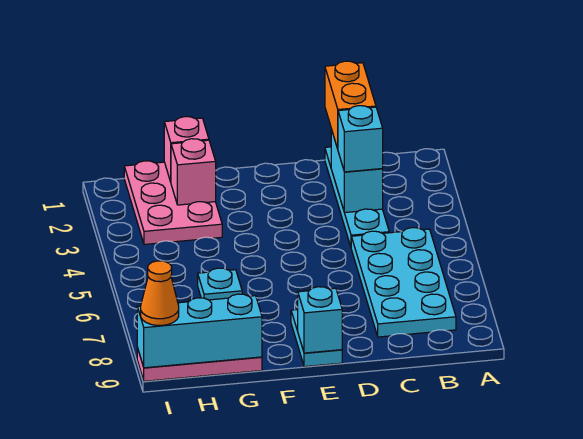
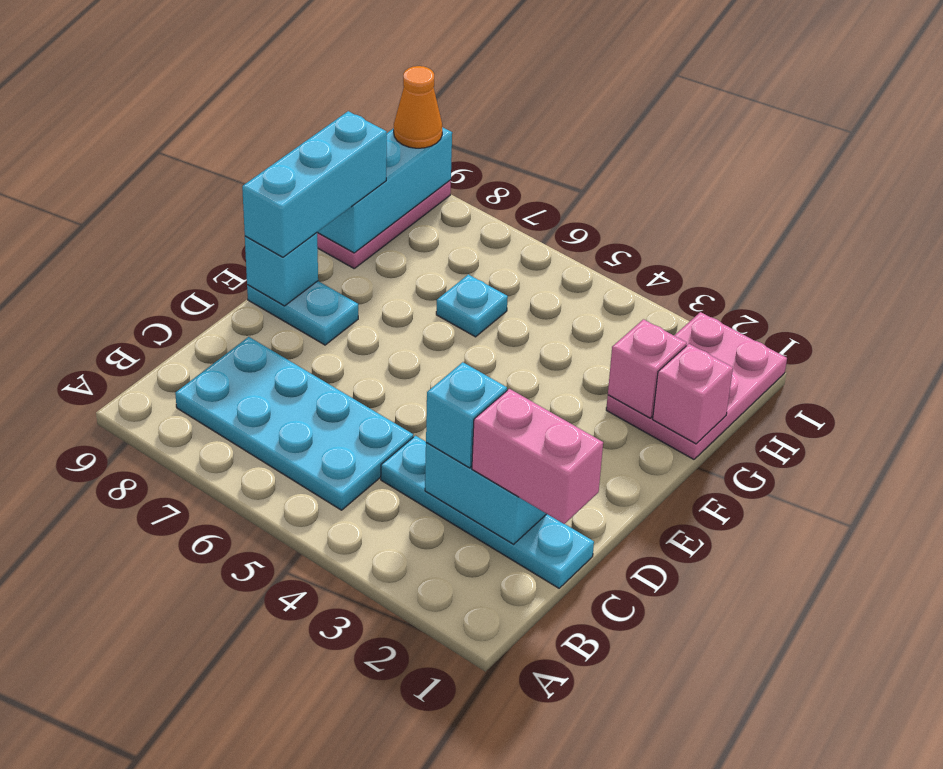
orange 1x2 brick [325,61,376,149] -> pink 1x2 brick [472,389,603,524]
none -> cyan 1x3 brick [242,111,387,257]
pink 2x3 plate [124,161,222,244] -> pink 2x3 plate turned to [606,312,787,459]

